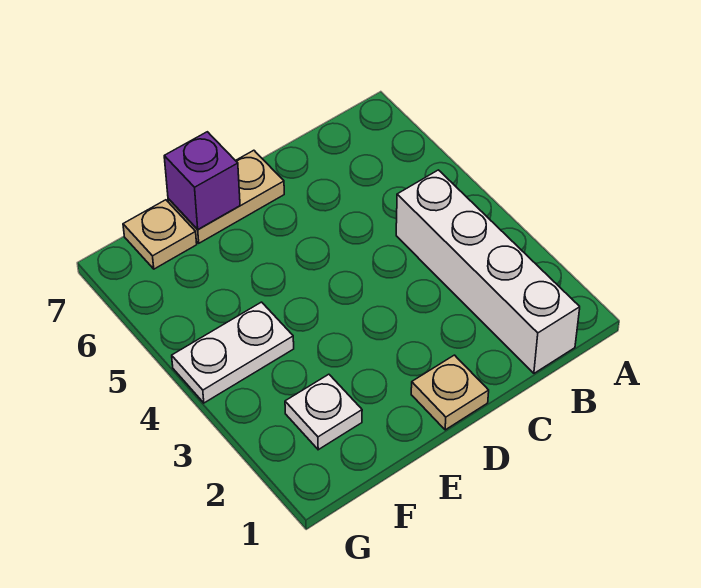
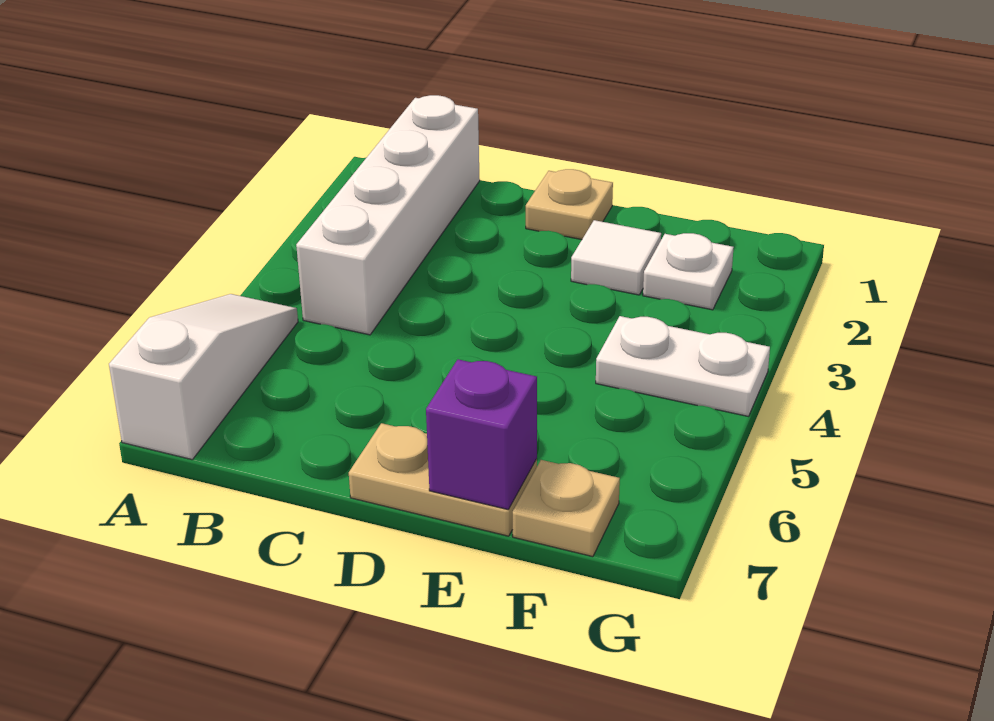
none -> white 1x3 slope [109,294,298,459]
none -> white 1x1 tile [571,220,661,295]

